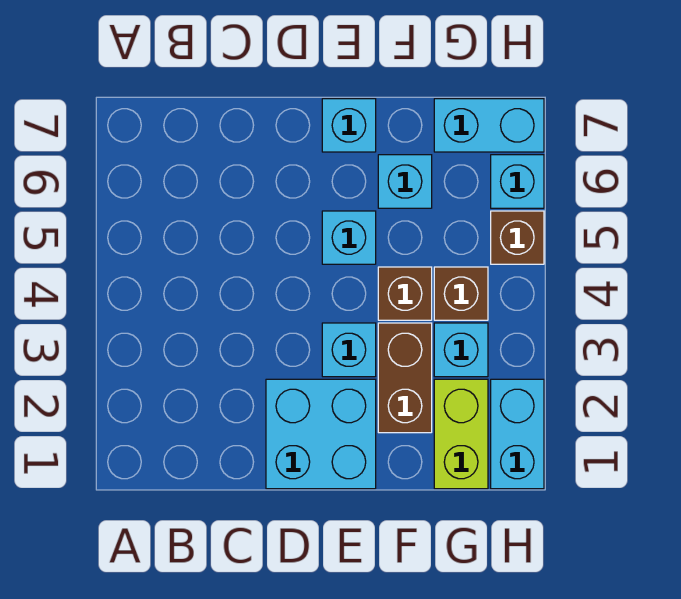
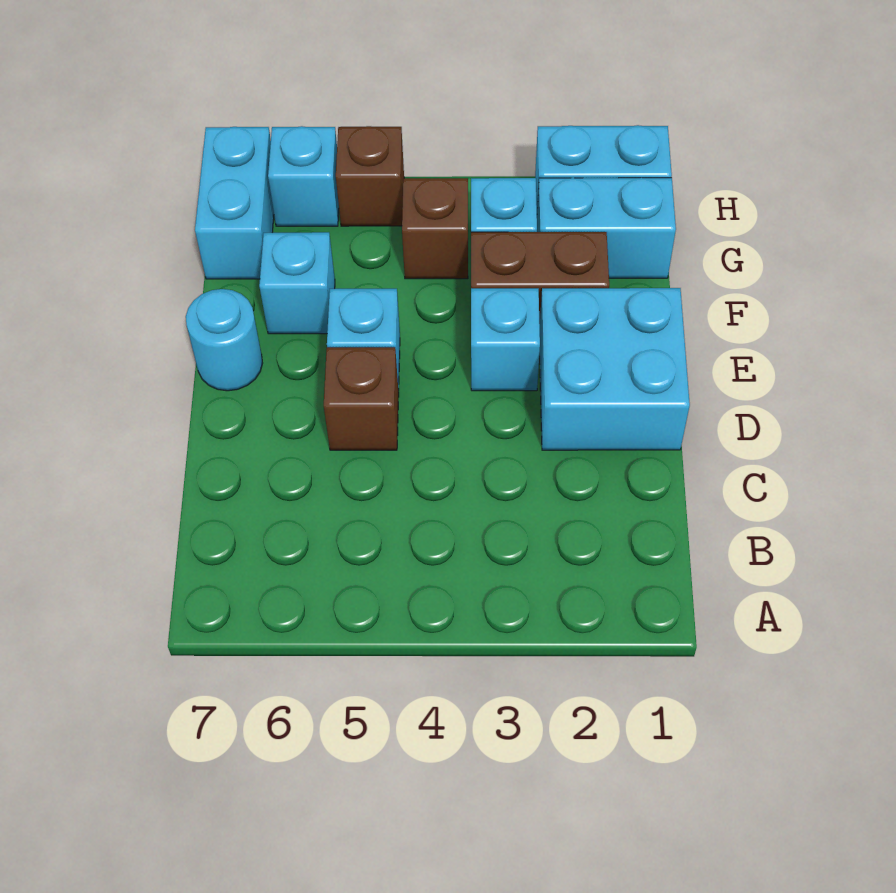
cyan 1x1 brick [322,99,376,152] -> cyan 1x1 round brick [186,289,263,391]
brown 1x1 brick [378,267,432,320] -> brown 1x1 brick moved to [324,347,399,450]
lime 1x2 brick [434,379,488,489] -> cyan 1x2 brick [537,178,676,278]

